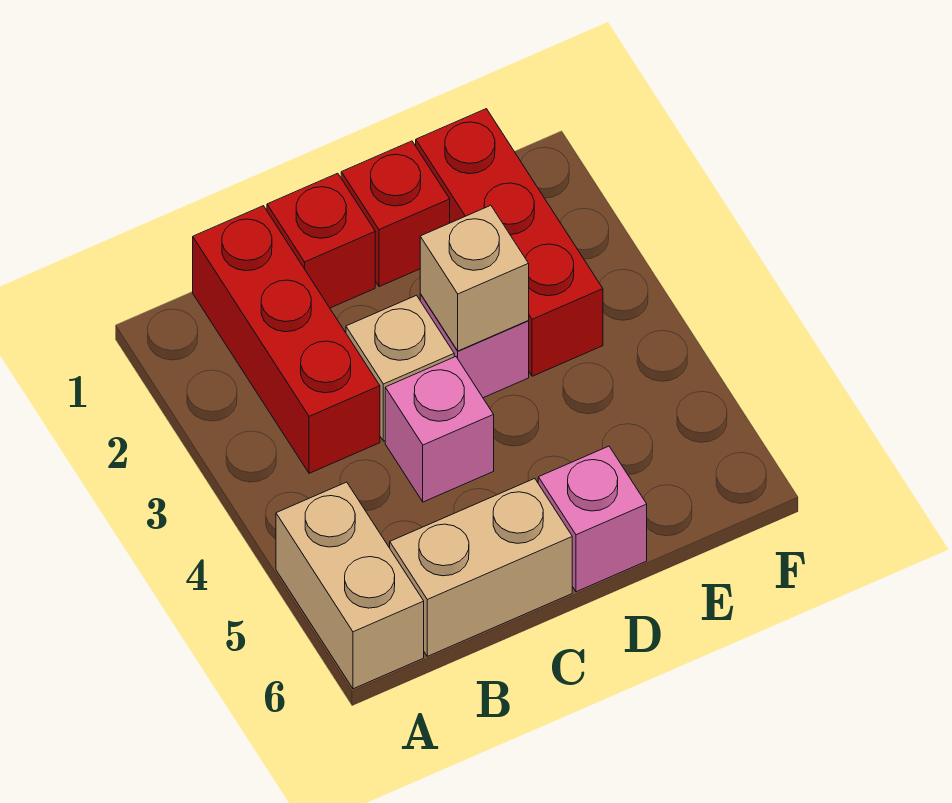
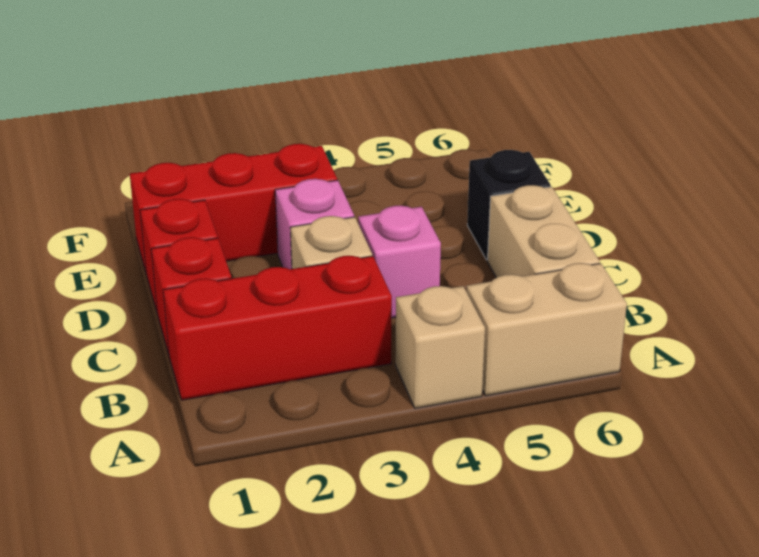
tan 1x1 brick [420,205,529,351] -> tan 1x1 brick moved to [396,286,485,408]
pink 1x1 brick [538,446,647,592] -> black 1x1 brick [467,150,551,260]

